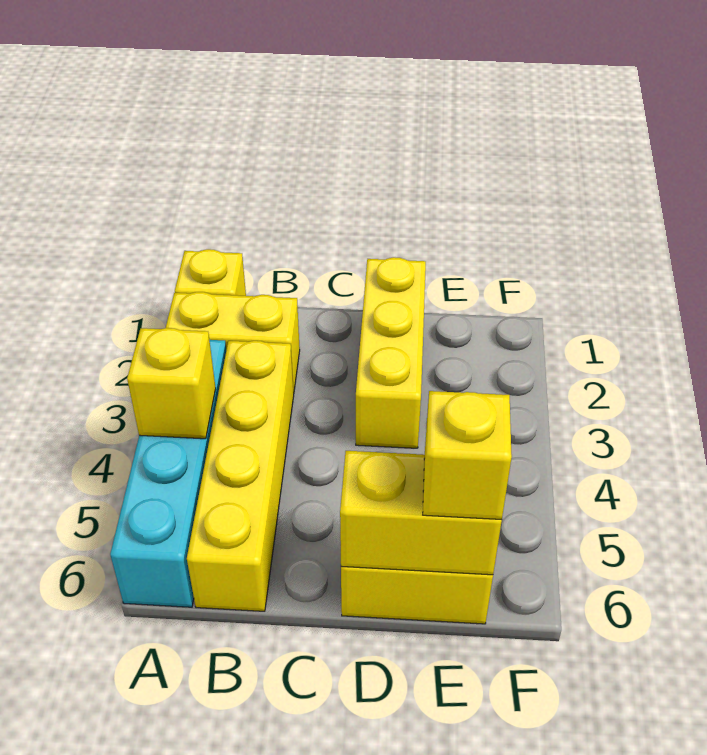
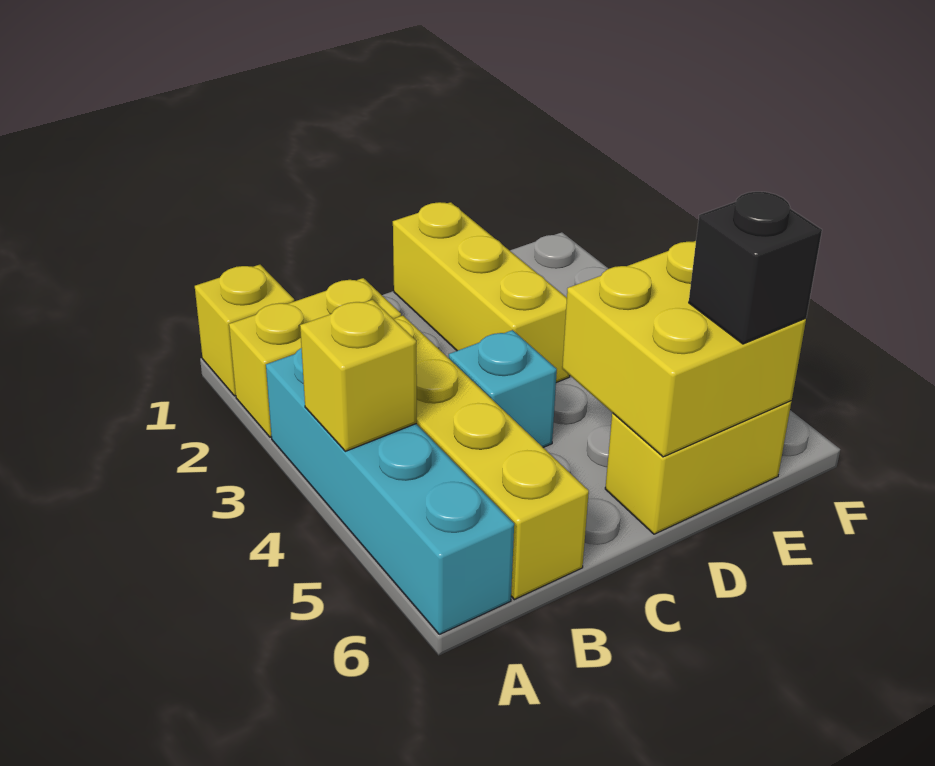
none -> cyan 1x1 brick [449,330,557,447]
yellow 1x2 brick [340,451,502,575] -> yellow 2x2 brick [562,241,806,457]
yellow 1x1 brick [423,391,512,519] -> black 1x1 brick [689,192,822,344]

